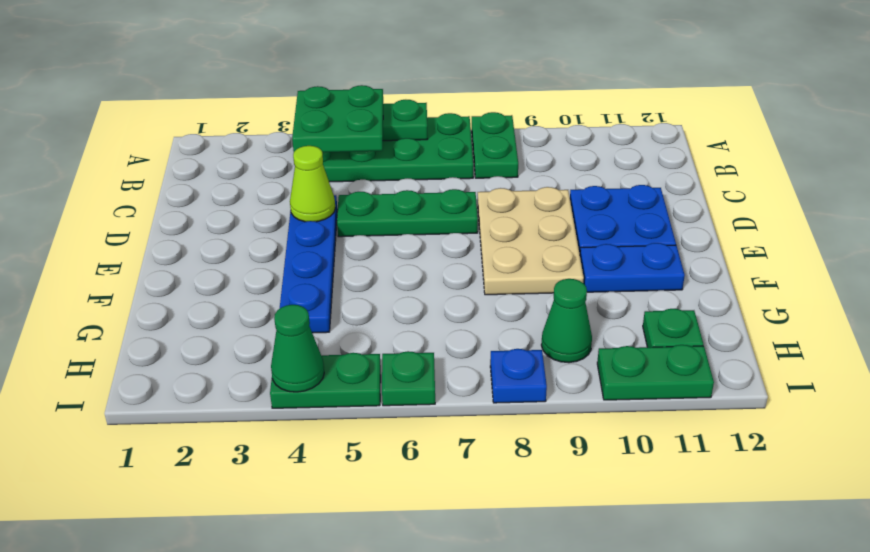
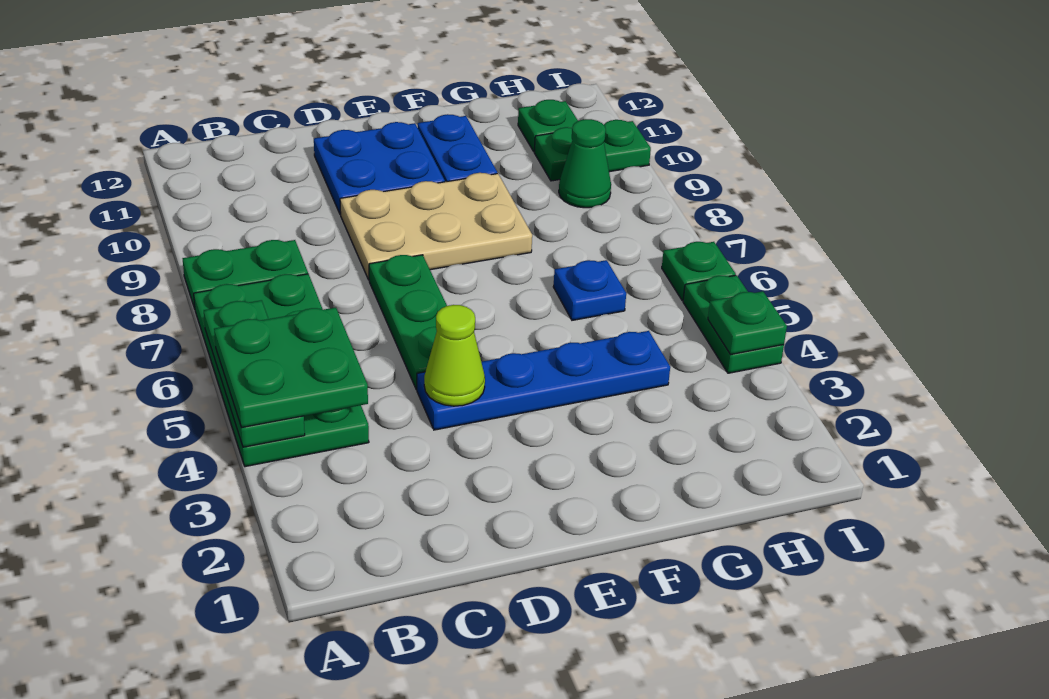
green 1x1 cone [271,305,324,392] -> green 1x1 plate [708,291,787,354]
blue 1x1 plate [490,349,547,403] -> blue 1x1 plate moved to [553,260,626,320]
green 1x2 plate [597,345,714,400] -> green 1x2 plate turned to [534,120,651,181]

